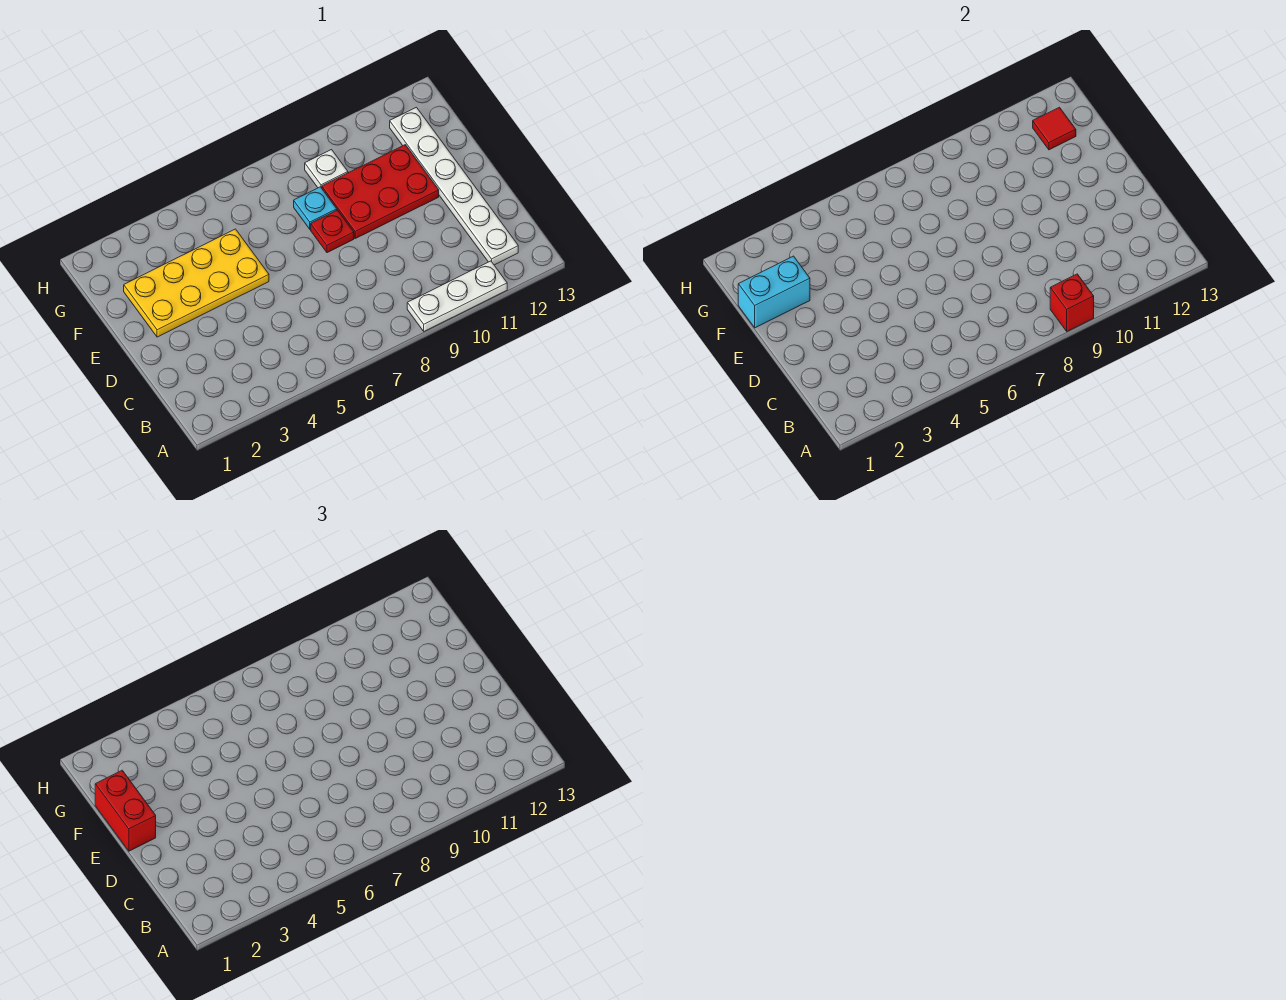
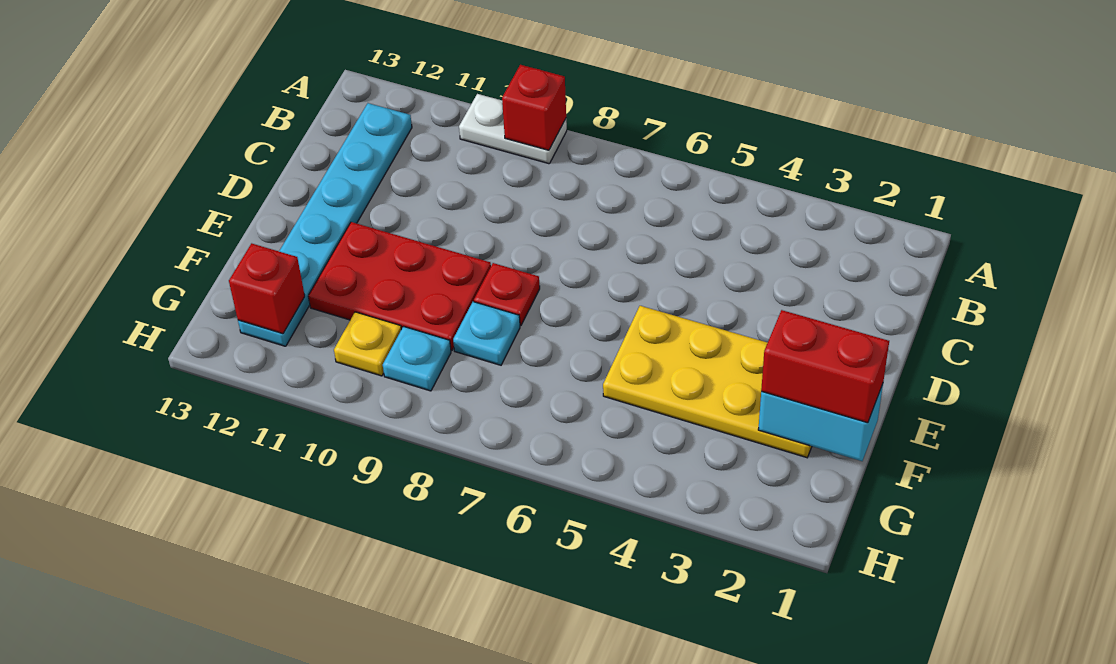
white 1x3 plate [407,261,507,331] -> white 1x2 plate [459,94,567,164]
white 1x6 plate [390,107,518,265] -> cyan 1x6 plate [238,103,412,346]
red 1x2 brick [95,770,156,851] -> red 1x2 brick turned to [761,310,889,423]
white 1x1 plate [305,150,348,188] -> cyan 1x1 plate [383,326,451,391]
none -> yellow 1x1 plate [334,312,401,376]
red 1x1 tile [1033,107,1076,150] -> red 1x1 brick [229,243,305,334]

